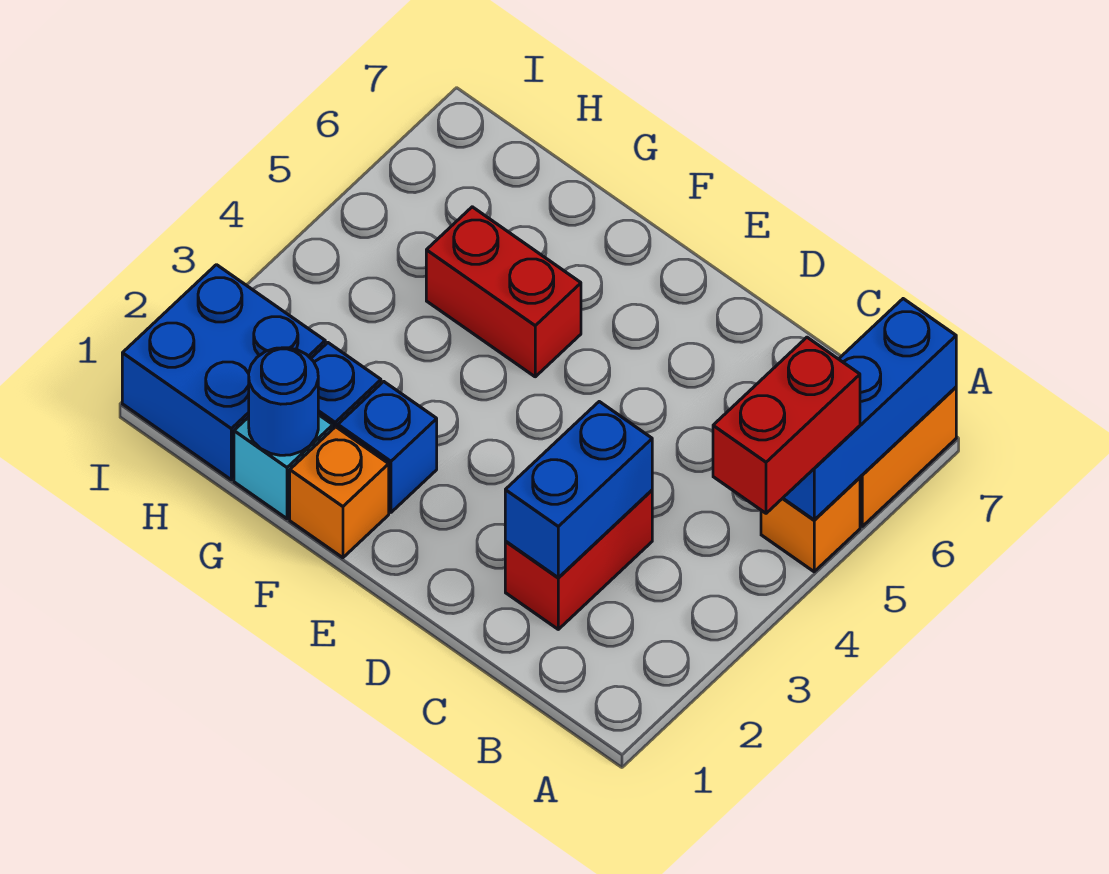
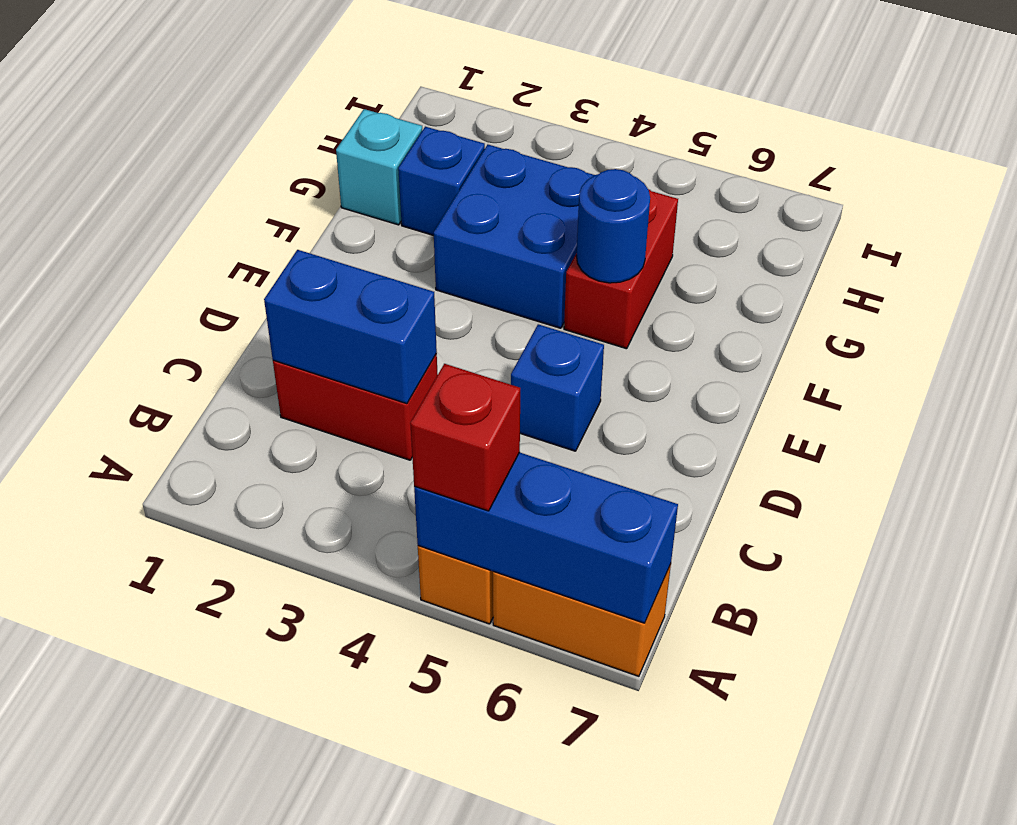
red 1x2 brick [713,337,860,513] -> red 1x1 brick [410,364,520,511]
orange 1x1 brick [290,427,389,558] -> none
blue 1x1 brick [338,382,437,512] -> blue 1x1 brick moved to [511,324,604,451]
blue 1x1 round brick [249,348,318,455] -> blue 1x1 round brick moved to [576,169,650,283]
blue 2x2 brick [122,265,325,480] -> blue 2x2 brick moved to [434,145,595,328]

